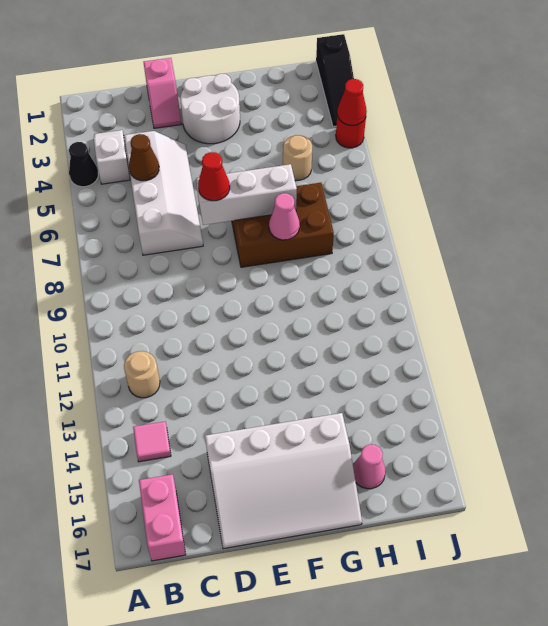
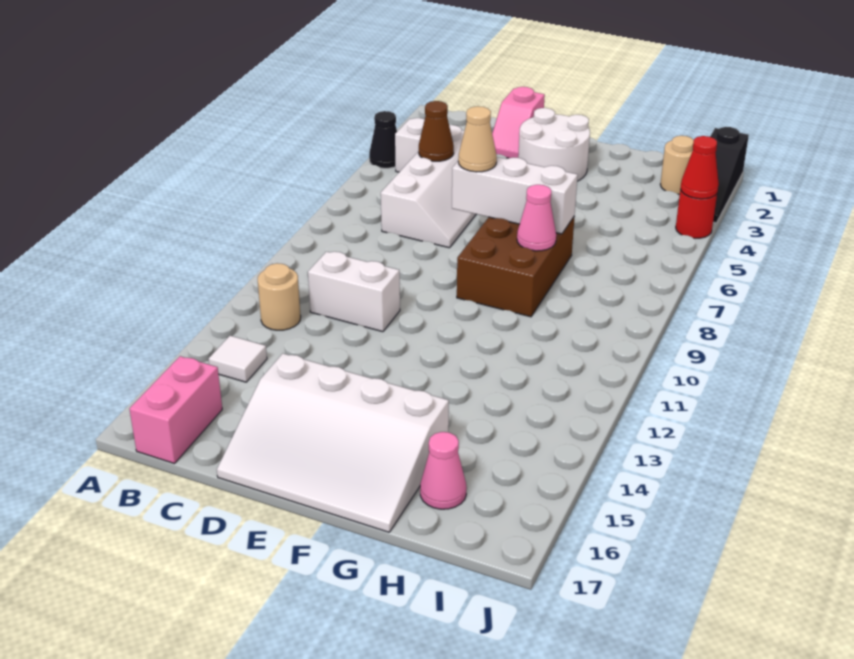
pink 1x1 tile [133,422,171,462] -> white 1x1 tile [209,336,267,382]
none -> white 1x2 brick [308,252,400,332]
red 1x1 cone [198,152,230,201] -> tan 1x1 cone [458,106,497,172]
brown 2x3 brick [232,183,334,267] -> brown 2x3 brick turned to [457,216,575,317]
tan 1x1 round brick [283,135,312,180] -> tan 1x1 round brick moved to [660,136,694,194]

